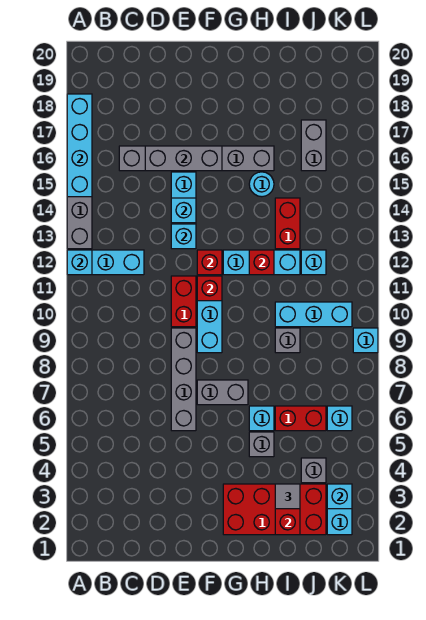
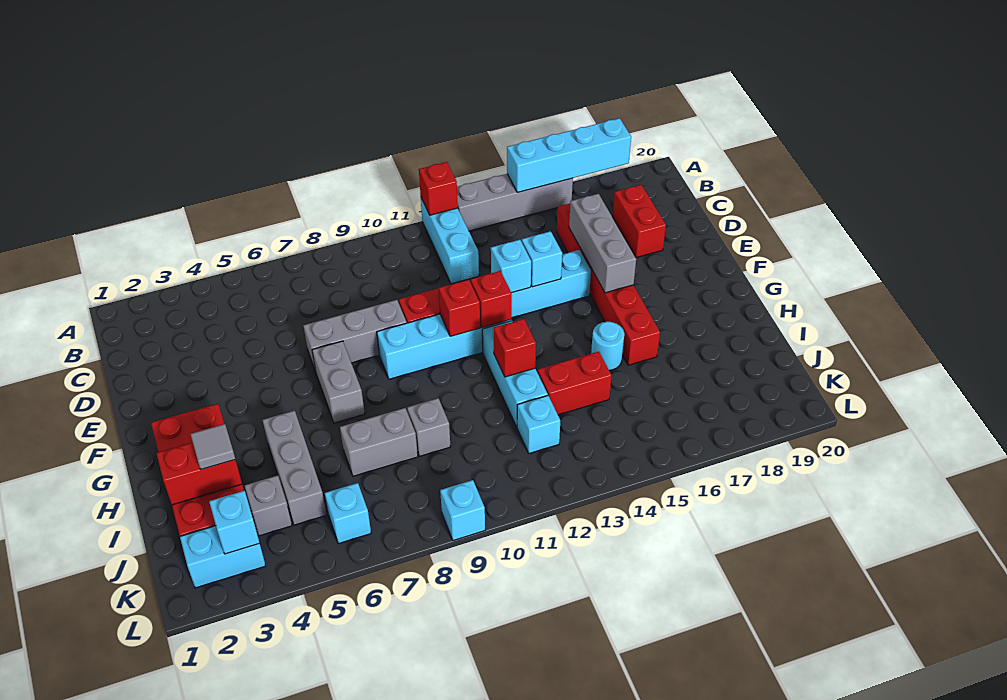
cyan 1x1 brick [67,250,92,275] -> red 1x1 brick [419,162,458,215]
grey 1x6 brick [119,146,274,171] -> red 1x6 brick [557,204,660,365]
grey 1x4 brick [171,328,196,431] -> grey 1x3 brick [303,300,407,372]
grey 1x1 brick [249,432,274,457] -> grey 1x3 brick [263,411,327,525]
cyan 1x1 brick [249,406,274,431] -> none
red 1x2 brick [275,406,326,431] -> red 1x2 brick moved to [613,185,666,258]
cyan 1x3 brick [275,302,352,327] -> none
grey 1x2 brick [301,120,326,171] -> grey 1x2 brick moved to [340,408,418,476]

